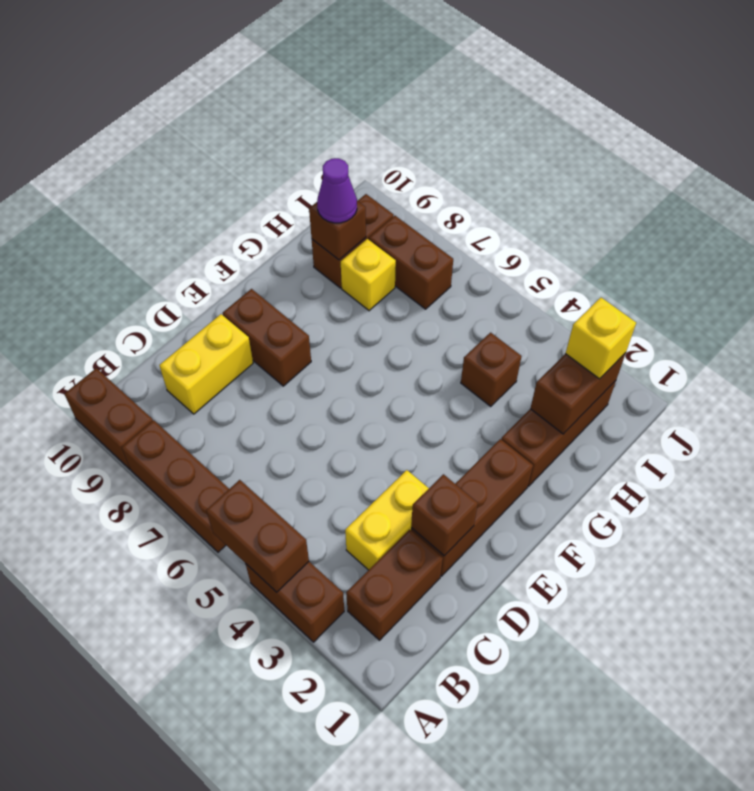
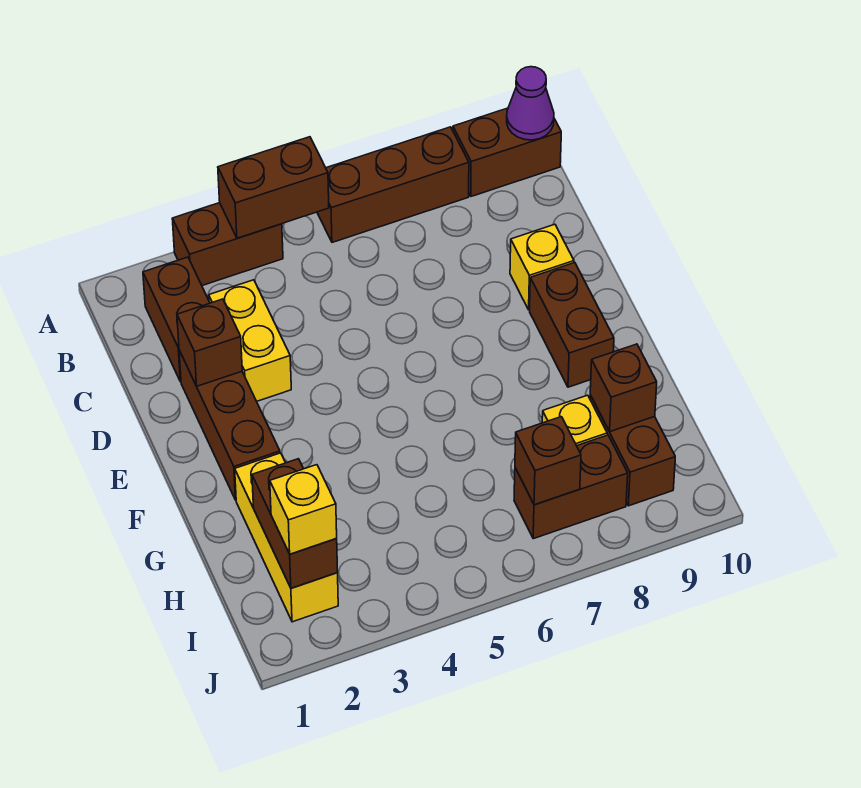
yellow 1x2 brick [159,314,253,414] -> yellow 1x1 brick [510,224,574,310]
brown 1x2 brick [223,289,311,386] -> brown 1x2 brick turned to [530,263,614,387]
brown 1x3 brick [501,381,616,486] -> yellow 1x3 brick [235,453,338,622]
brown 1x1 brick [461,333,522,406] -> brown 1x1 brick moved to [515,417,581,505]
purple 1x1 cone [317,158,357,223] -> purple 1x1 cone moved to [507,67,554,140]

